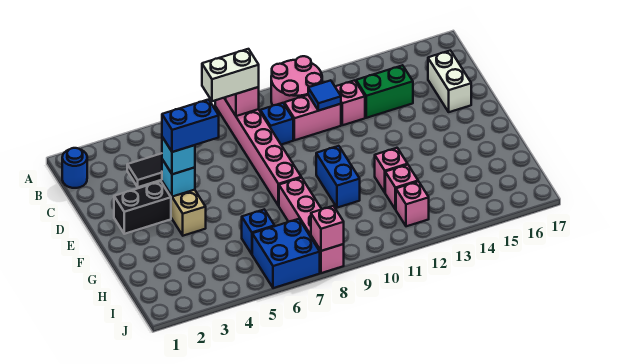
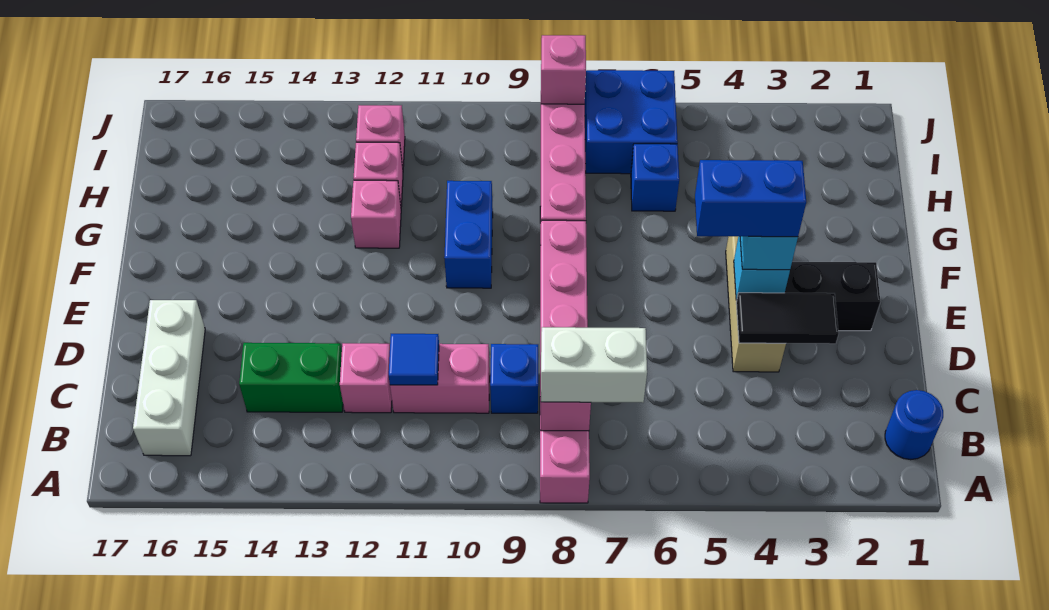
pink 2x2 round brick [271,56,322,105] -> none
white 1x2 brick [428,50,471,112] -> white 1x3 brick [133,300,205,456]

